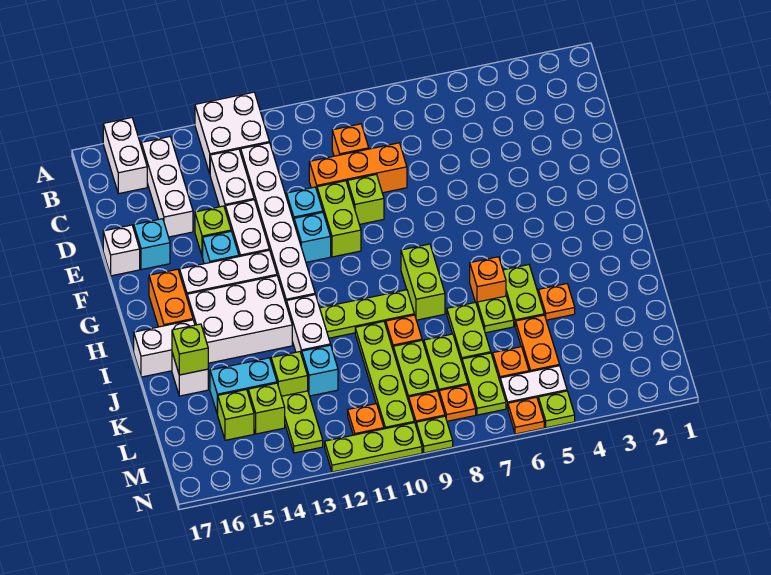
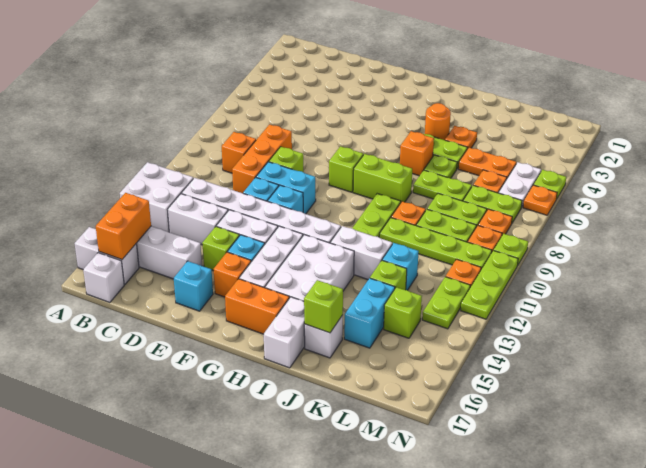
none -> orange 1x2 brick [96,193,151,260]
lime 1x2 brick [317,181,361,257] -> cyan 1x2 brick [256,162,316,214]
white 1x1 brick [103,225,140,276] -> white 1x1 brick moved to [83,253,124,303]
none -> orange 1x1 brick [214,252,251,297]
none -> orange 1x1 round brick [425,103,451,140]
lime 1x2 plate [282,391,323,453] -> lime 1x2 plate turned to [422,277,470,329]
lime 1x1 brick [218,389,254,440] -> lime 1x1 brick moved to [329,146,363,192]

